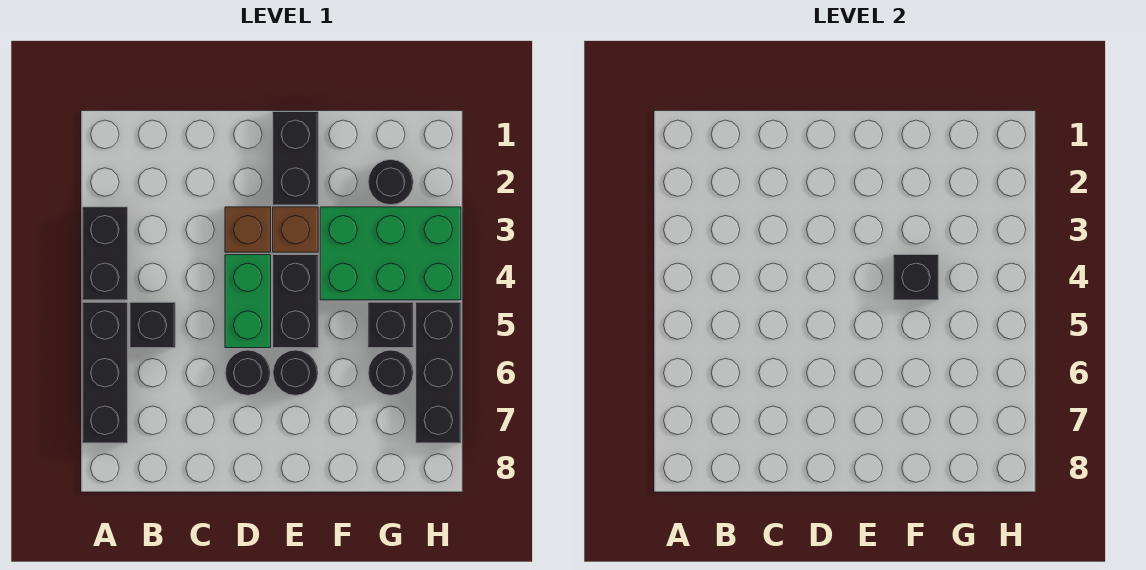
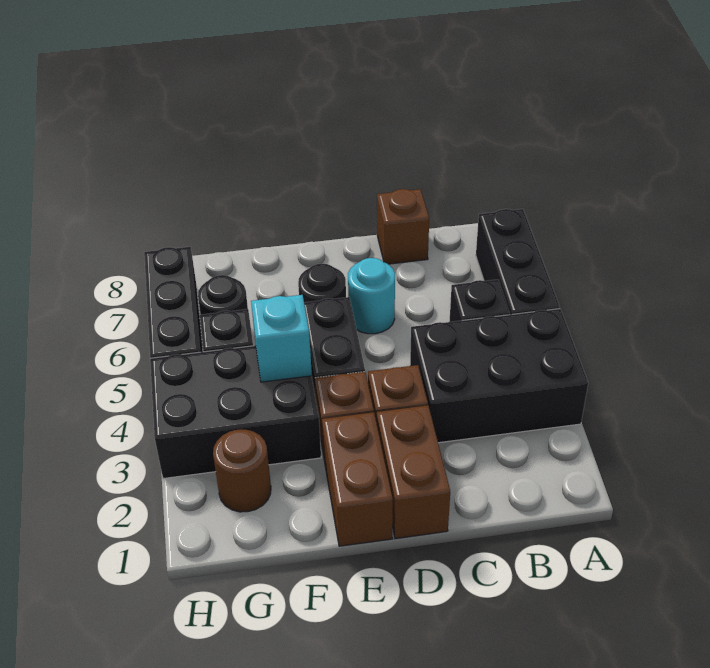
black 1x2 brick [82,207,128,300] -> black 2x3 brick [410,309,588,443]
none -> brown 1x1 brick [377,189,429,264]
none -> brown 1x2 brick [377,405,450,539]
green 1x2 brick [225,255,271,348] -> none
black 1x1 round brick [225,350,270,395] -> cyan 1x1 round brick [348,258,395,334]
black 1x2 brick [273,112,318,205] -> brown 1x2 brick [322,412,393,546]
green 2x3 brick [320,207,461,300] -> black 2x3 brick [150,346,321,479]
black 1x1 brick [893,255,939,300] -> cyan 1x1 brick [251,295,312,382]
black 1x1 round brick [368,160,413,205] -> brown 1x1 round brick [213,429,271,512]

